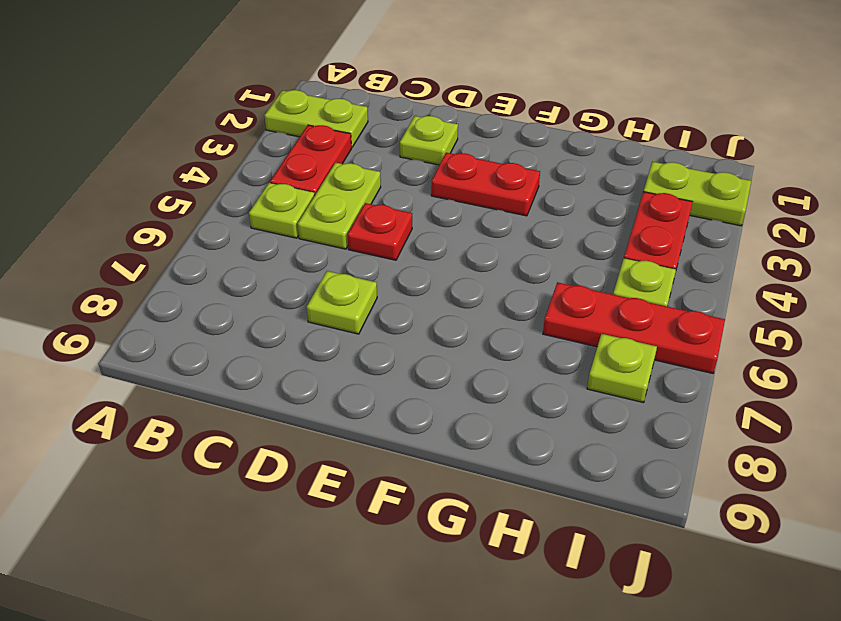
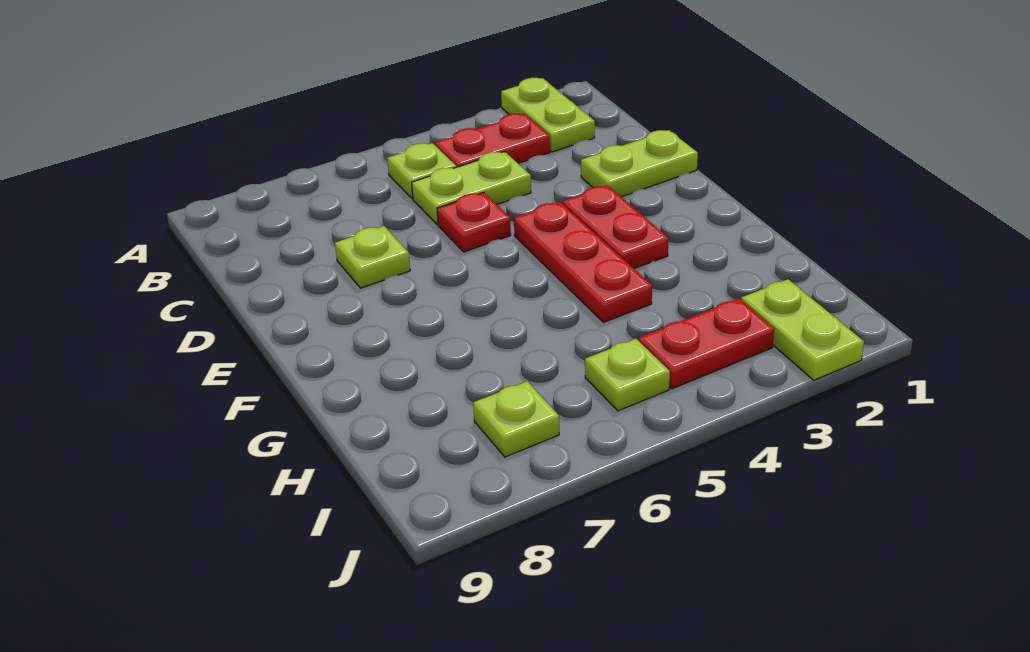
lime 1x1 plate [400,116,458,165] -> lime 1x2 plate [581,130,698,197]
red 1x3 plate [543,282,725,373] -> red 1x3 plate moved to [514,202,652,322]

